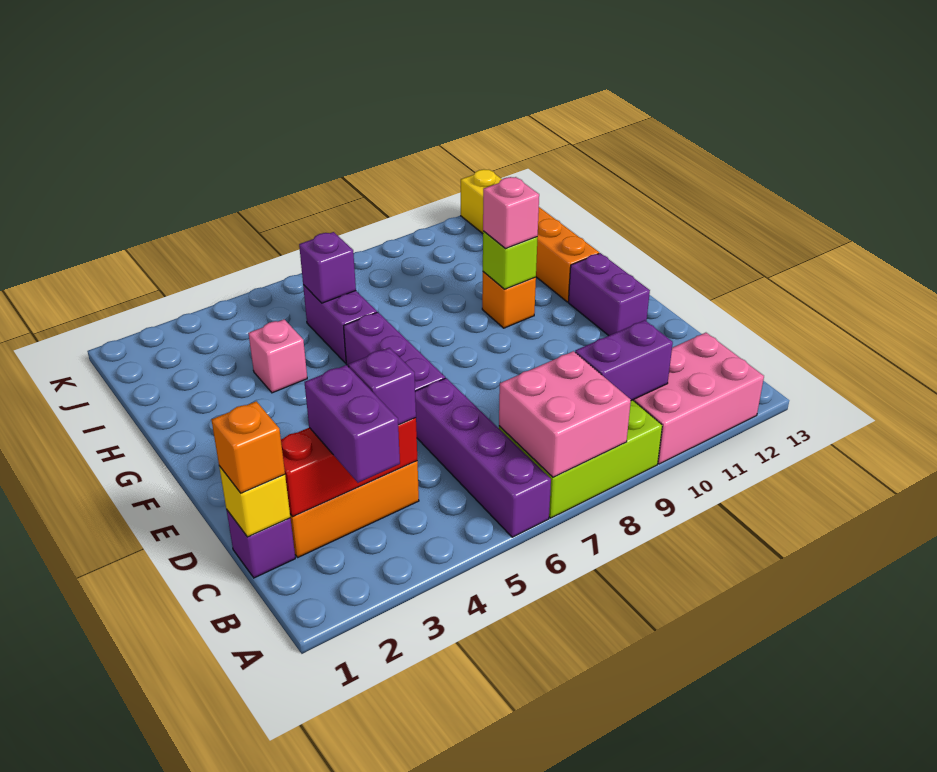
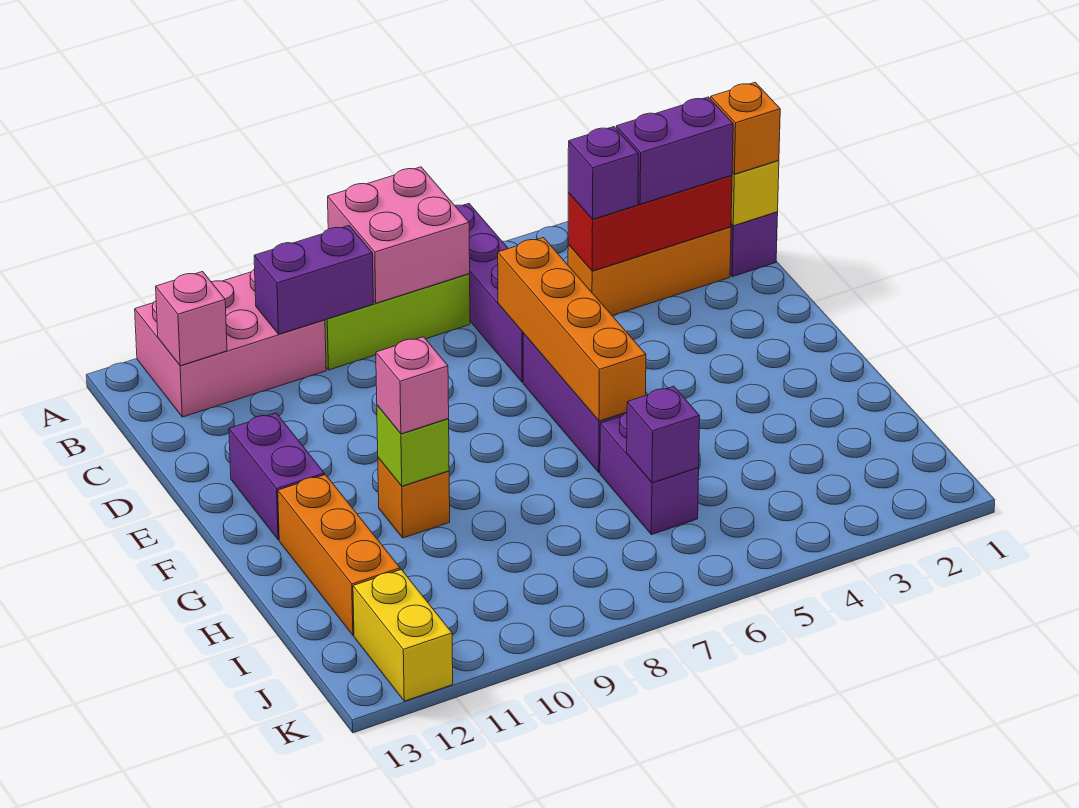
purple 1x2 brick [304,365,400,483] -> purple 1x2 brick turned to [616,97,733,204]
none -> orange 1x4 brick [498,238,646,421]
pink 1x1 brick [248,319,307,393] -> pink 1x1 brick moved to [156,272,227,366]

